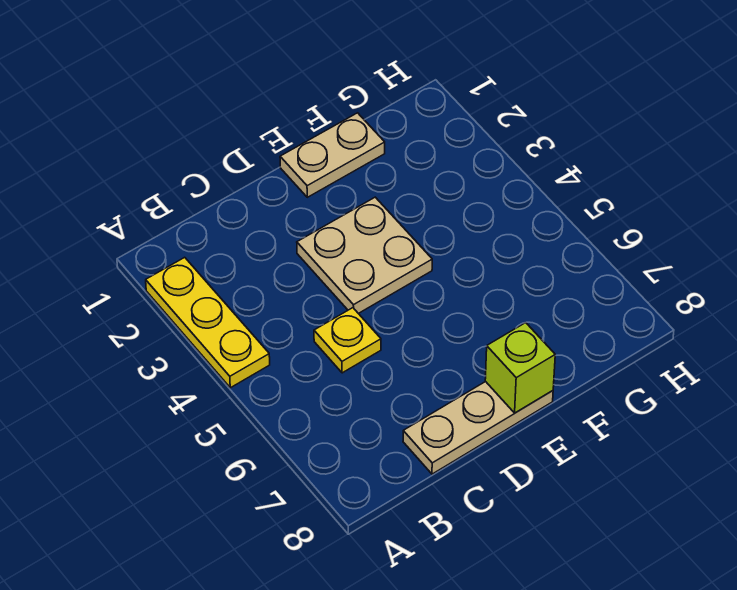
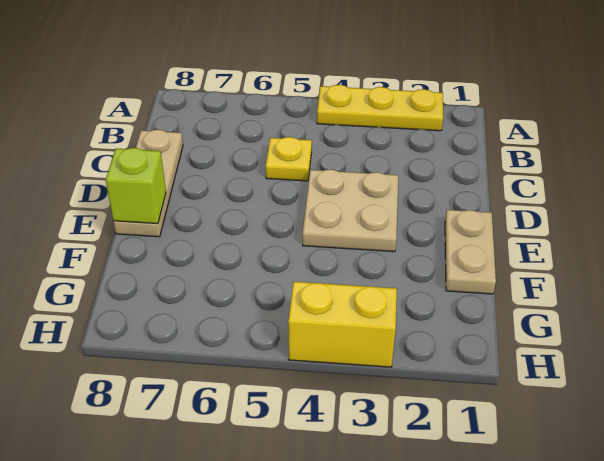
none -> yellow 1x2 brick [288,282,397,367]

